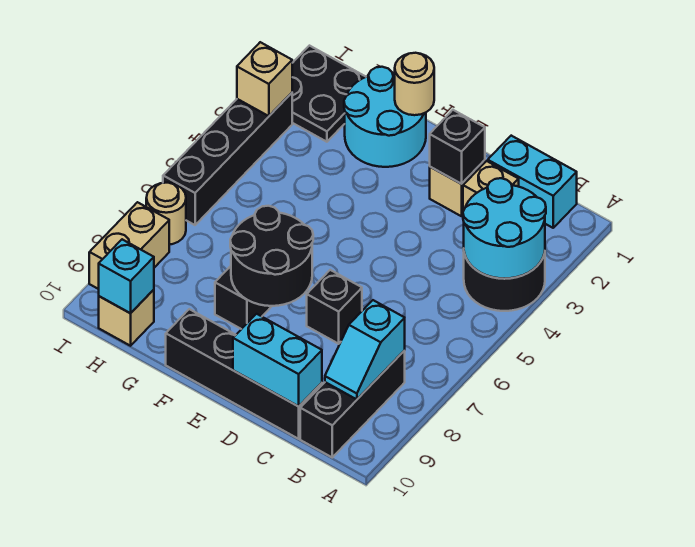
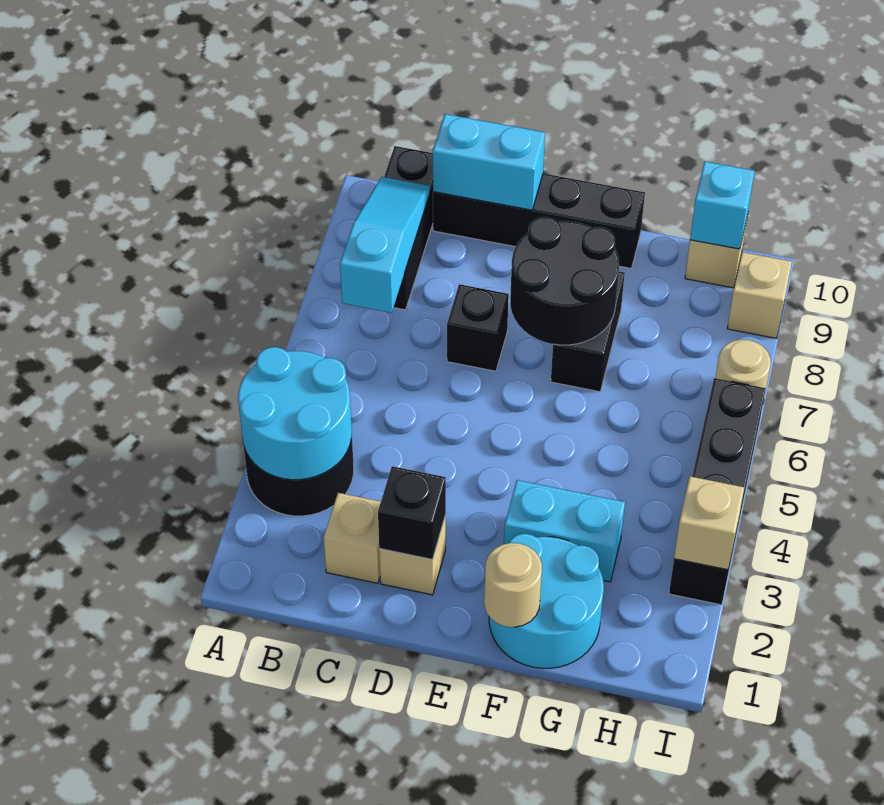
cyan 1x2 brick [488,136,577,228] -> cyan 1x2 brick moved to [504,480,625,582]
cyan 1x2 slope [325,300,405,399] -> cyan 1x3 slope [340,177,430,313]
black 2x2 plate [292,46,366,142] -> none
tan 1x2 brick [89,202,169,289] -> tan 1x1 brick [727,252,792,338]

